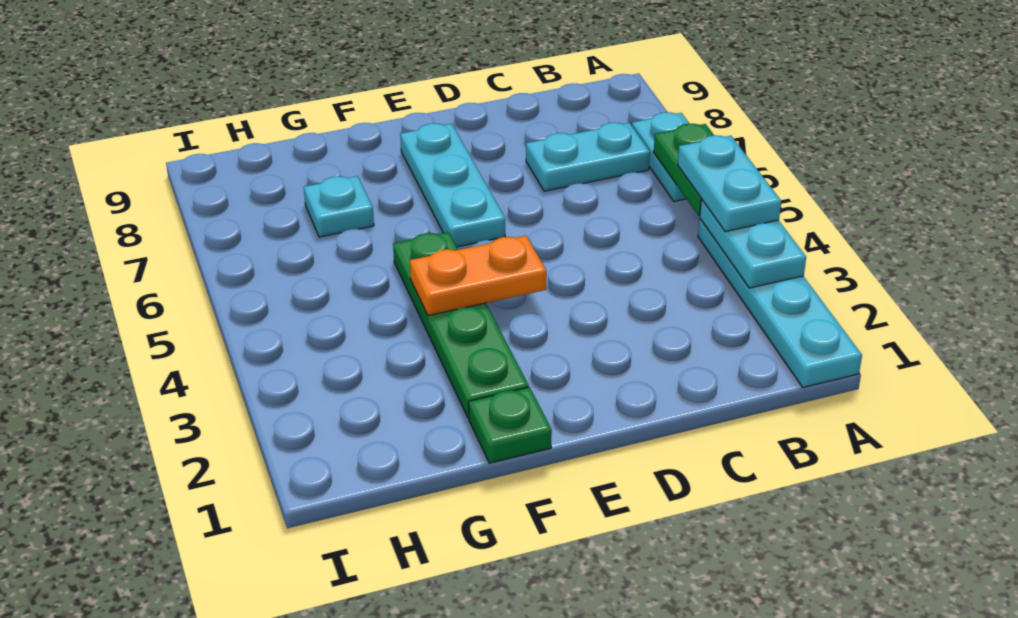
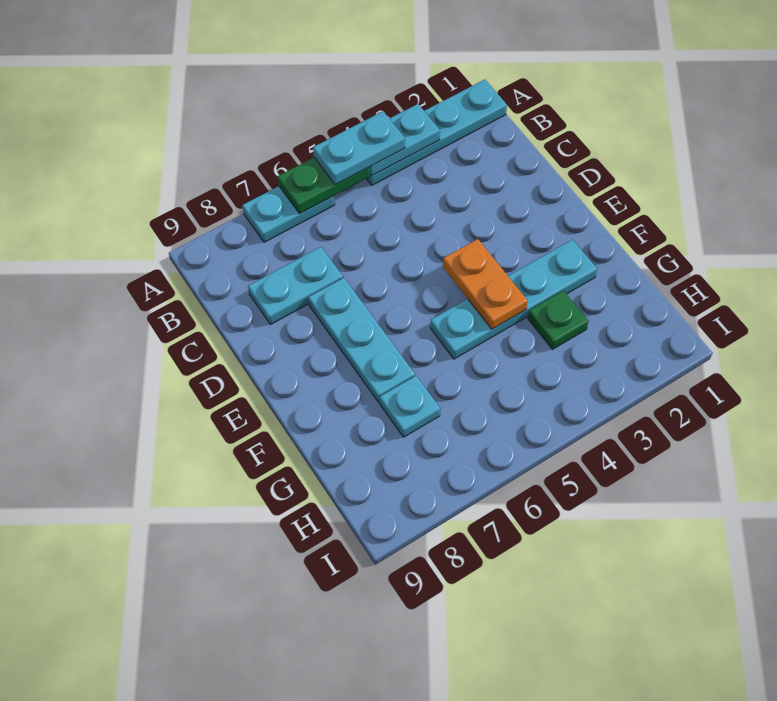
cyan 1x2 plate [526,123,650,191] -> cyan 1x2 plate turned to [248,247,343,325]
cyan 1x3 plate [400,123,505,247] -> cyan 1x3 plate turned to [308,278,415,402]
green 1x1 plate [469,387,552,463] -> green 1x1 plate moved to [528,291,588,349]
green 1x4 plate [393,232,529,418] -> cyan 1x4 plate [430,240,597,359]

